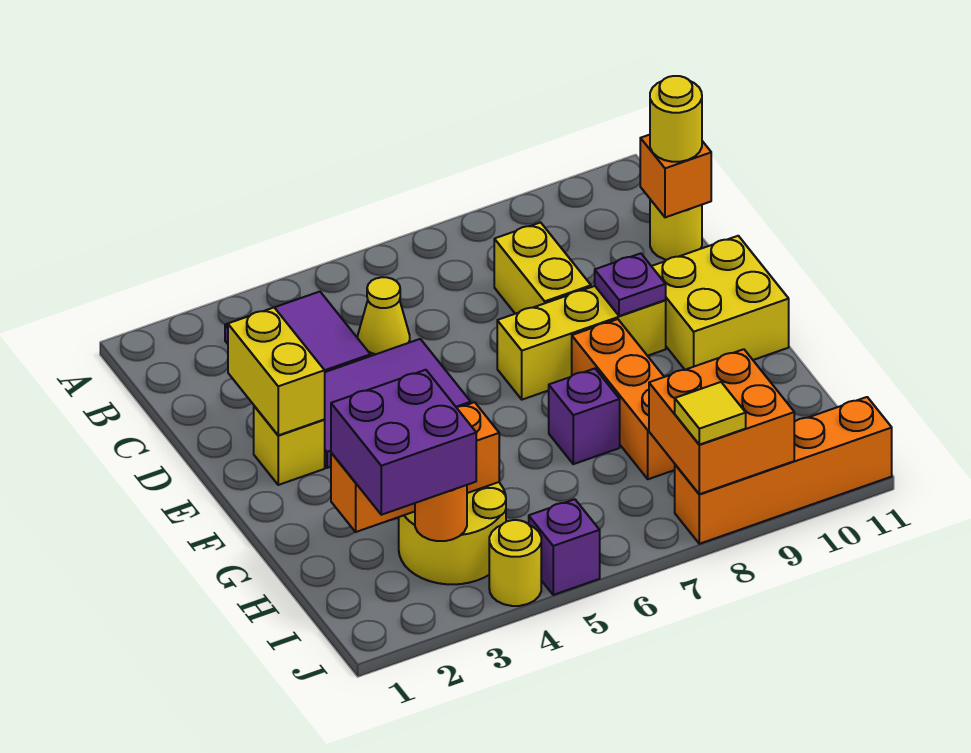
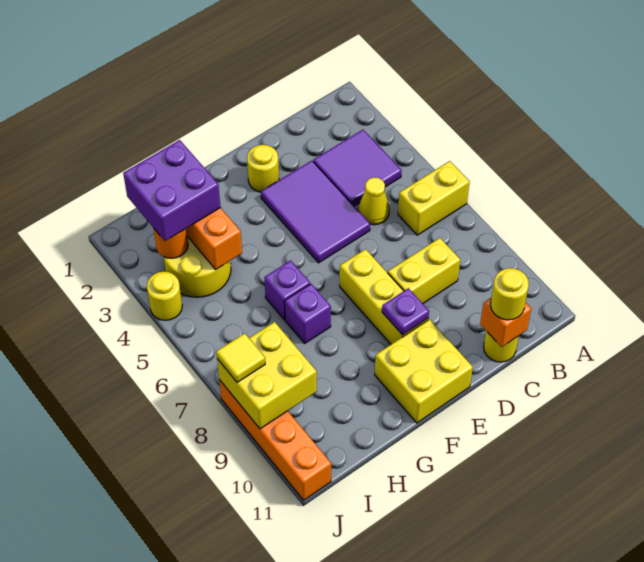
yellow 1x2 brick [228,307,325,435] -> yellow 1x2 brick moved to [398,161,470,235]
yellow 1x1 brick [254,406,325,485] -> yellow 1x1 round brick [247,145,279,192]
orange 1x3 brick [572,319,675,479] -> none
orange 2x2 brick [649,349,794,494] -> yellow 2x2 brick [217,322,317,429]
purple 1x1 brick [529,499,600,595] -> purple 1x1 brick moved to [264,261,310,320]

